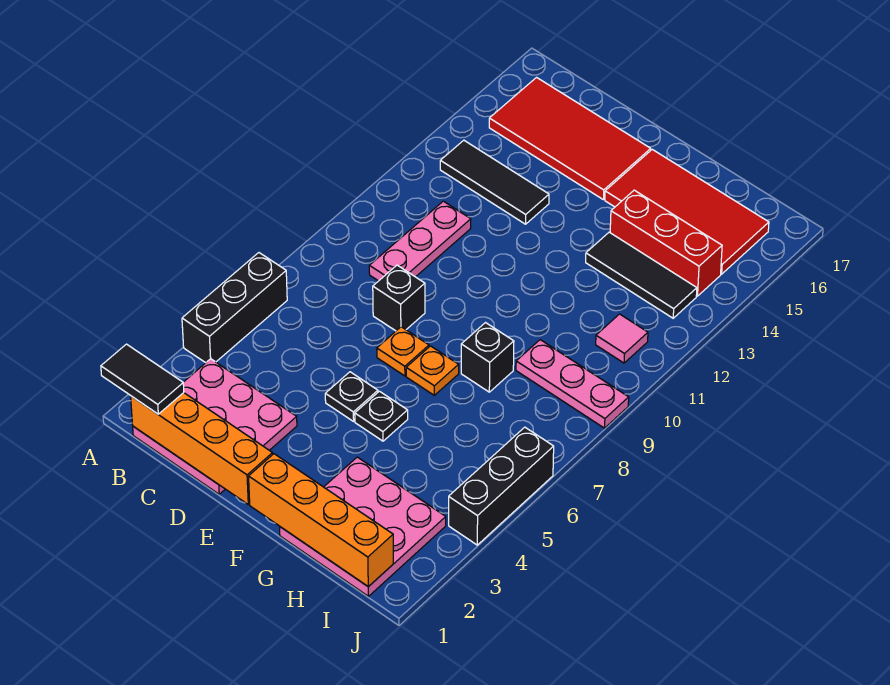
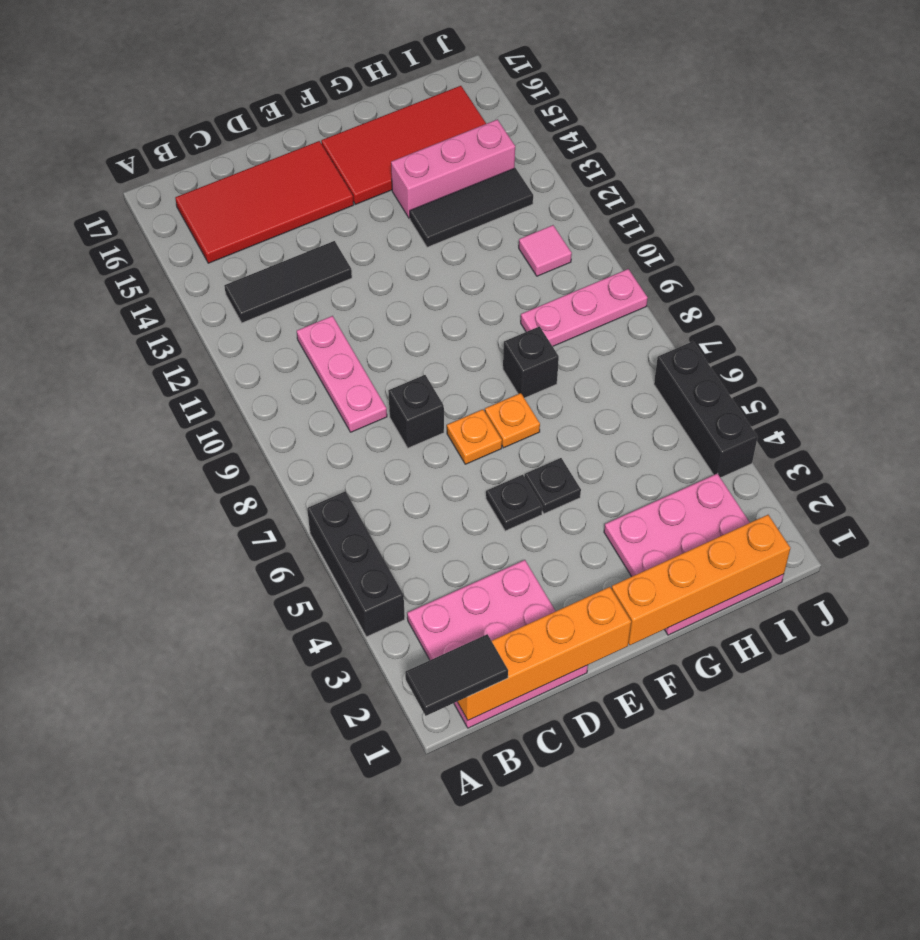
red 1x3 brick [610,190,722,296] -> pink 1x3 brick [391,119,515,219]

